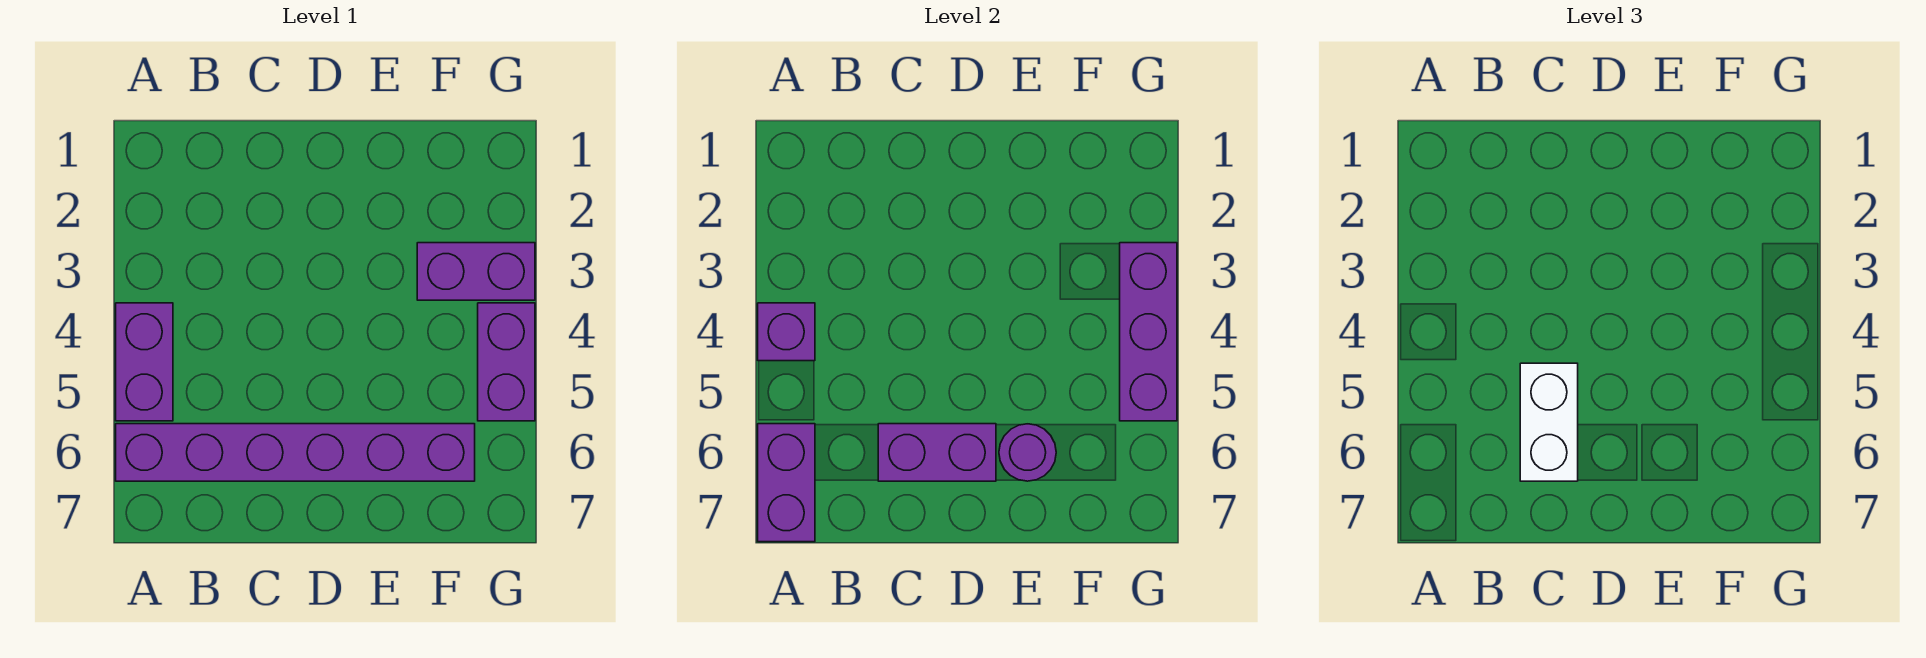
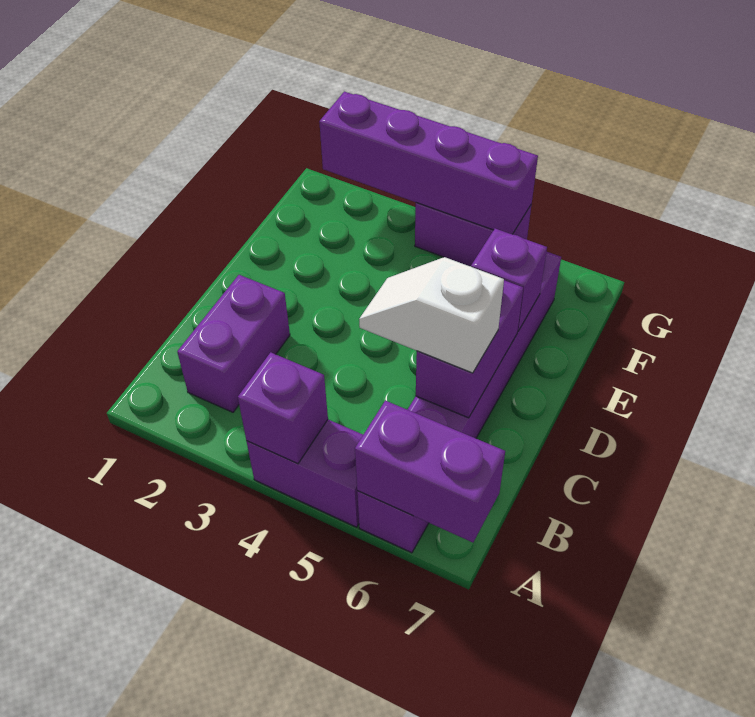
white 1x2 brick [1520,363,1578,481] -> white 1x2 slope [359,257,504,373]
purple 1x1 round brick [999,424,1056,481] -> purple 1x1 brick [471,229,547,331]
purple 1x2 brick [417,243,535,300] -> purple 1x2 brick moved to [177,275,290,412]
purple 1x3 brick [1120,243,1177,421] -> purple 1x4 brick [319,92,538,234]

